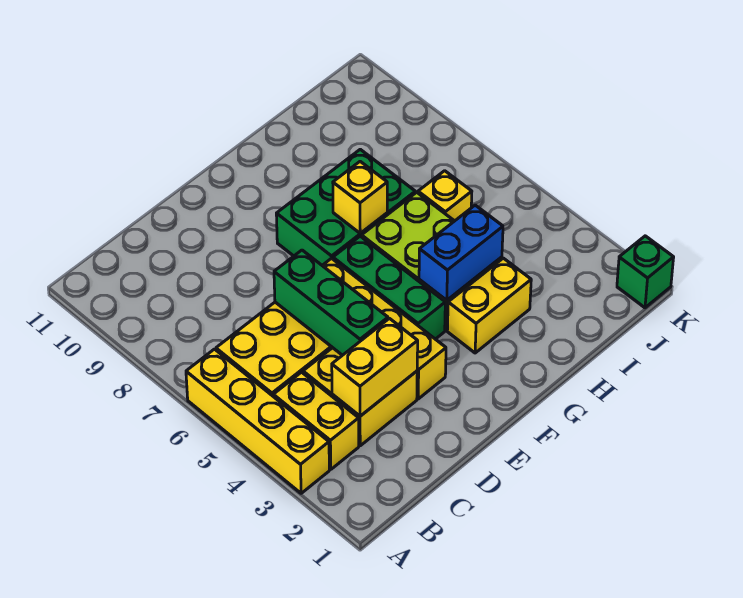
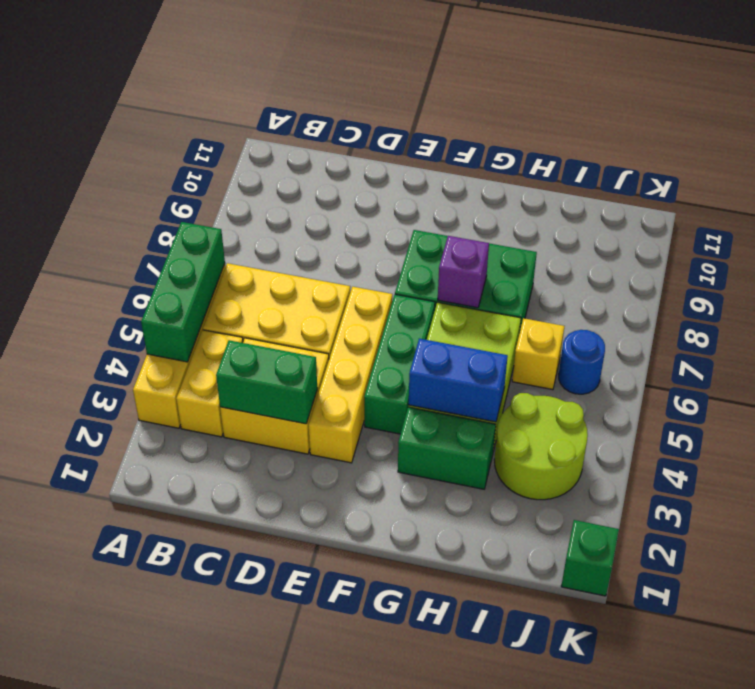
yellow 1x2 brick [332,318,418,416] -> green 1x2 brick [216,340,317,424]
green 1x3 brick [274,250,388,355] -> green 1x3 brick moved to [141,222,225,362]
yellow 1x2 brick [447,258,531,353] -> green 1x2 brick [398,407,496,489]
yellow 1x1 brick [333,162,387,233] -> purple 1x1 brick [438,236,489,308]
none -> lime 2x2 round brick [494,393,588,500]
none -> blue 1x1 round brick [559,330,605,394]

